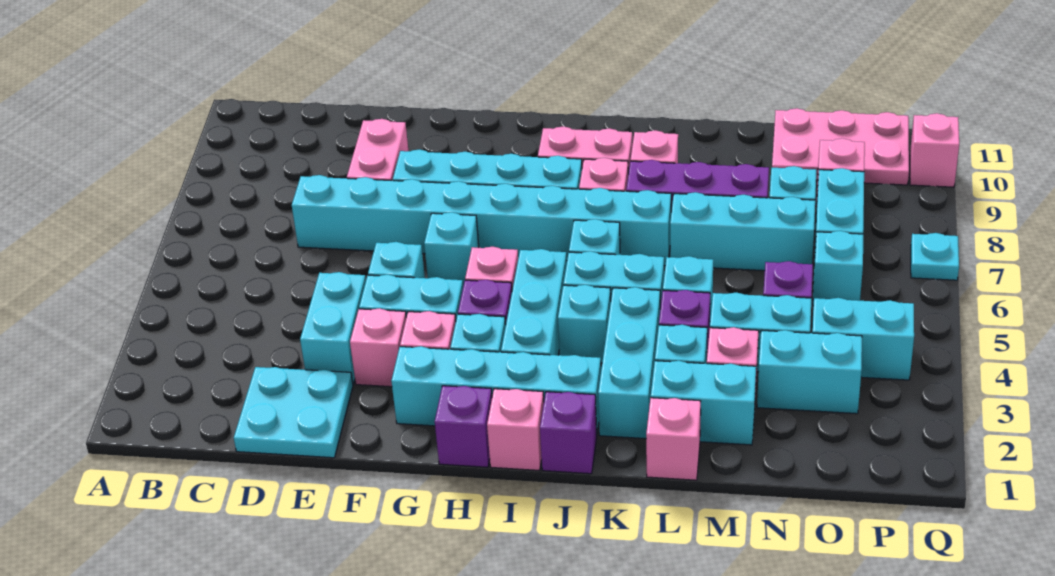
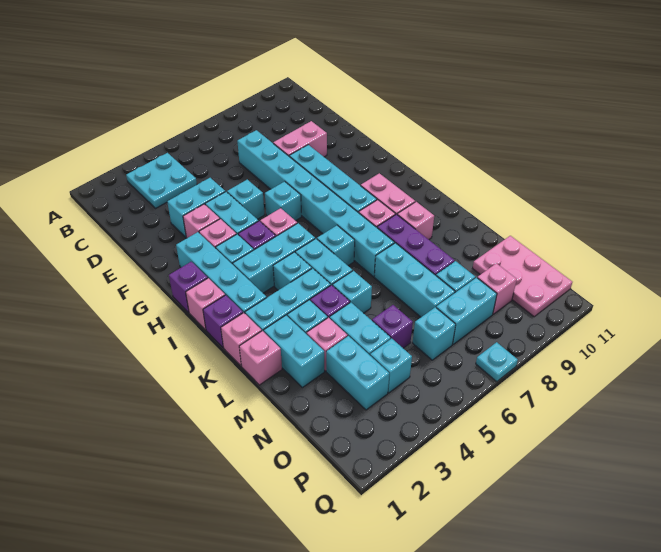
cyan 2x2 plate [234,367,353,458] -> cyan 2x2 plate moved to [126,153,197,208]
cyan 1x2 brick [812,298,914,380] -> cyan 1x1 brick [370,339,412,393]
pink 1x1 brick [910,113,959,187] -> pink 1x1 brick moved to [221,313,262,366]

